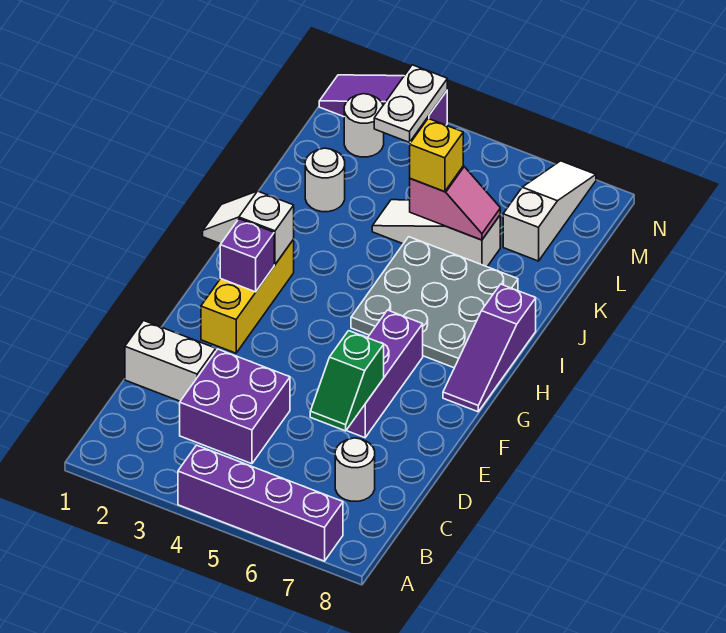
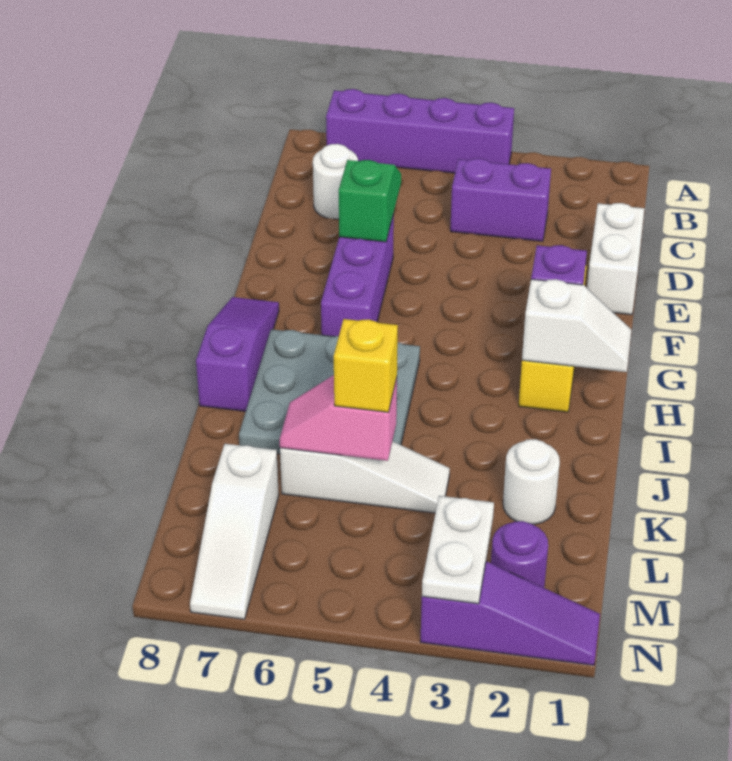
purple 2x2 brick [180,349,290,464] -> purple 1x2 brick [450,158,551,241]
white 1x2 brick [125,321,216,401] -> white 1x2 brick turned to [587,203,644,315]
white 1x1 round brick [344,94,384,157] -> purple 1x1 round brick [491,521,548,588]

